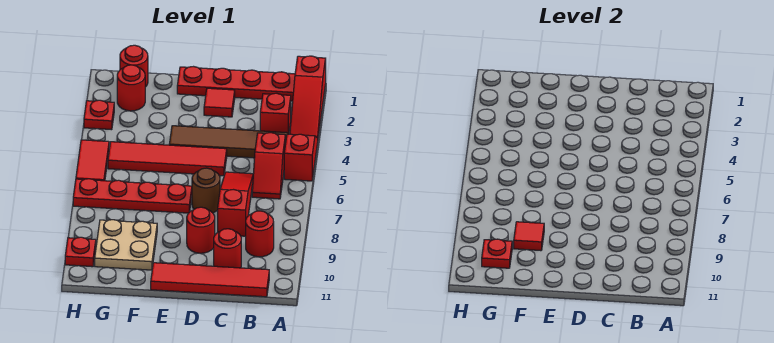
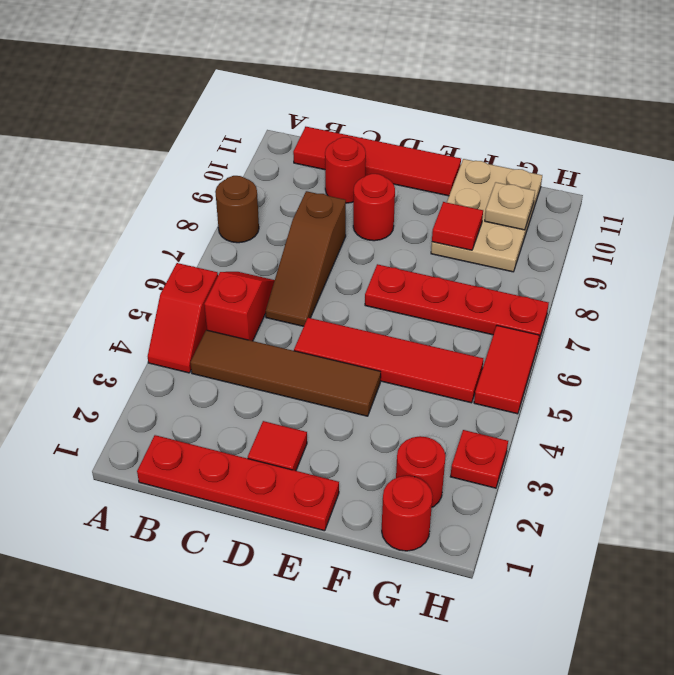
red 1x3 slope [290,56,326,138] -> none
red 1x1 brick [260,93,291,134] -> none
red 1x1 round brick [246,211,274,257] -> none
red 1x3 slope [218,172,253,236] -> brown 1x3 slope [266,191,346,326]
brown 1x1 round brick [192,168,220,213] -> brown 1x1 round brick moved to [215,176,259,243]
tan 2x2 plate [95,220,157,270] -> tan 2x3 plate [431,159,542,272]
red 1x1 plate [482,239,512,268] -> tan 1x1 plate [485,182,535,230]
red 1x1 plate [65,237,96,267] -> none

